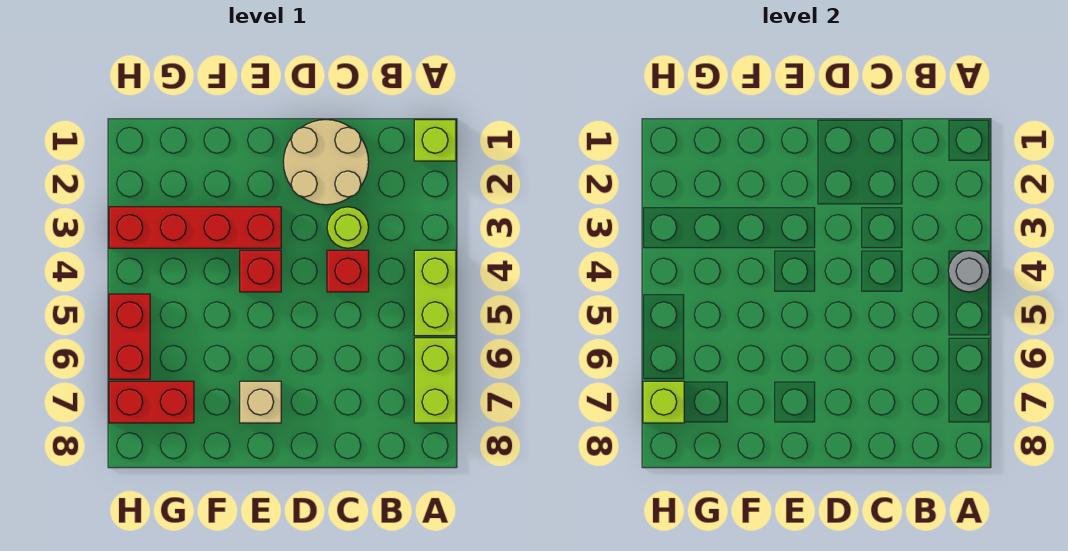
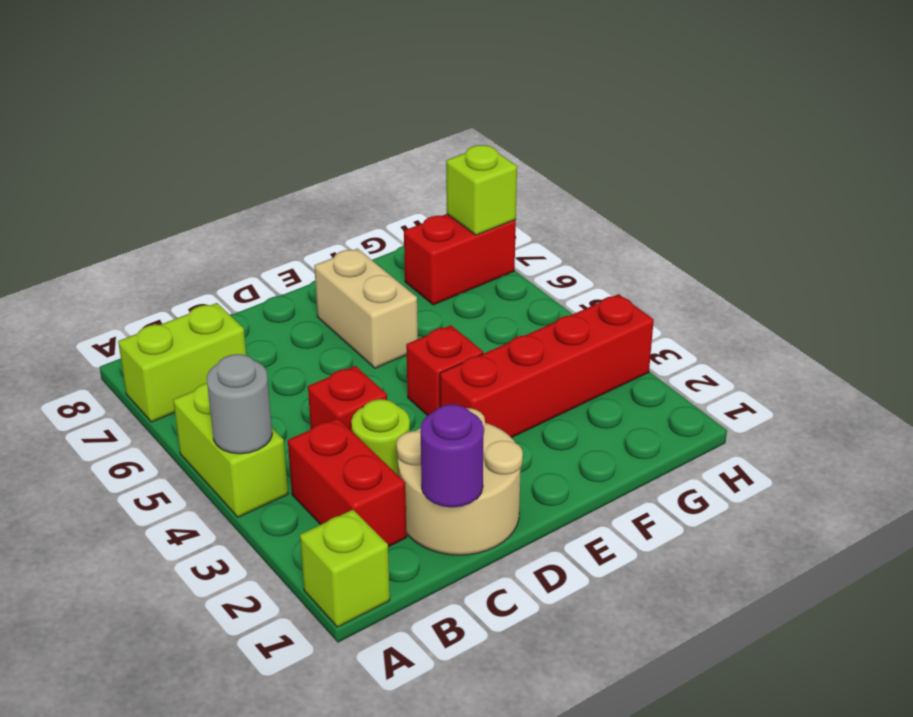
lime 1x2 brick [414,338,456,423] -> lime 1x2 brick turned to [118,303,246,422]
none -> purple 1x1 round brick [421,404,484,507]
tan 1x1 brick [240,381,281,423] -> tan 1x2 brick [314,249,418,368]
red 1x2 brick [109,294,150,379] -> red 1x2 brick moved to [288,418,407,547]

